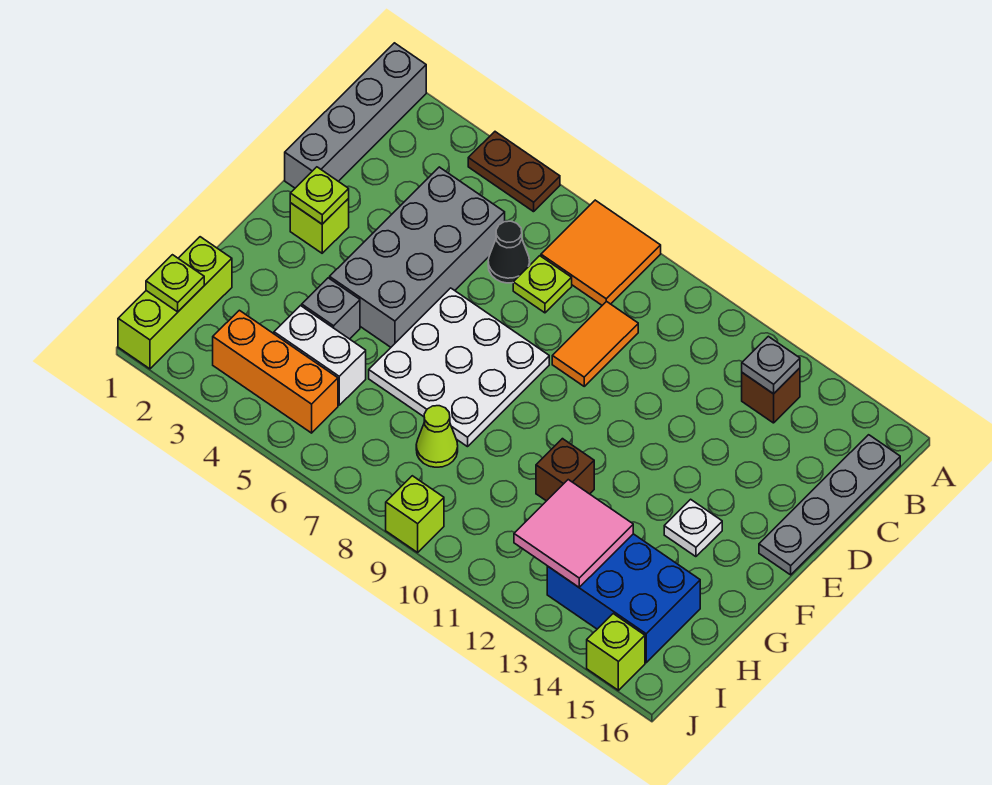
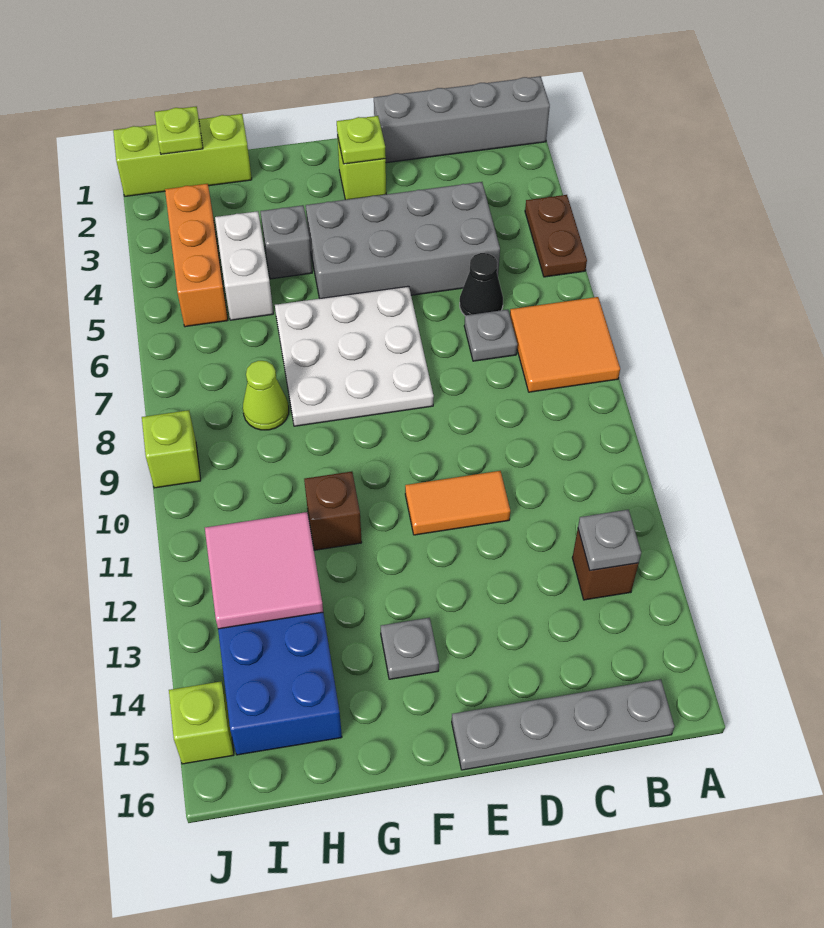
lime 1x1 plate [513,256,572,313] -> grey 1x1 plate [464,310,517,361]
orange 1x2 tile [552,301,638,386] -> orange 1x2 tile moved to [405,471,510,535]
white 1x1 plate [664,499,722,557] -> grey 1x1 plate [381,618,439,679]

